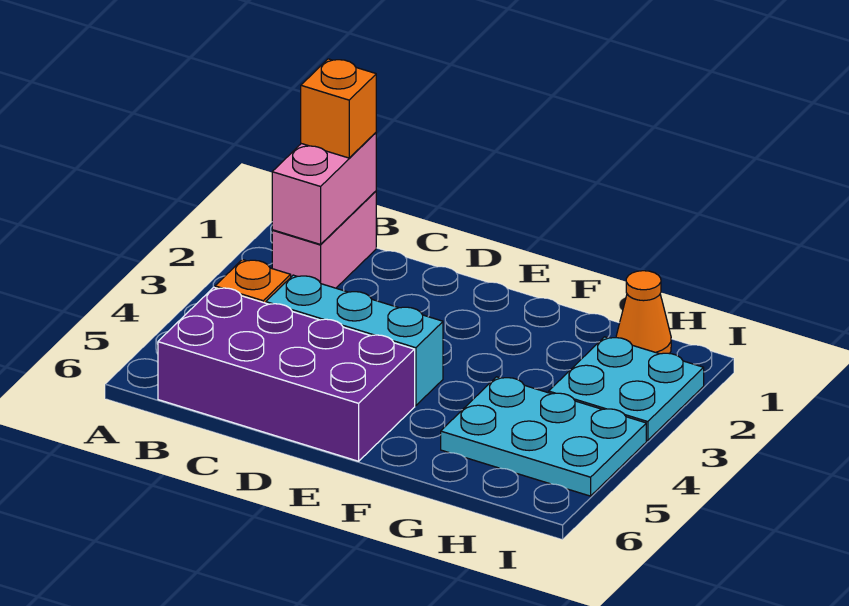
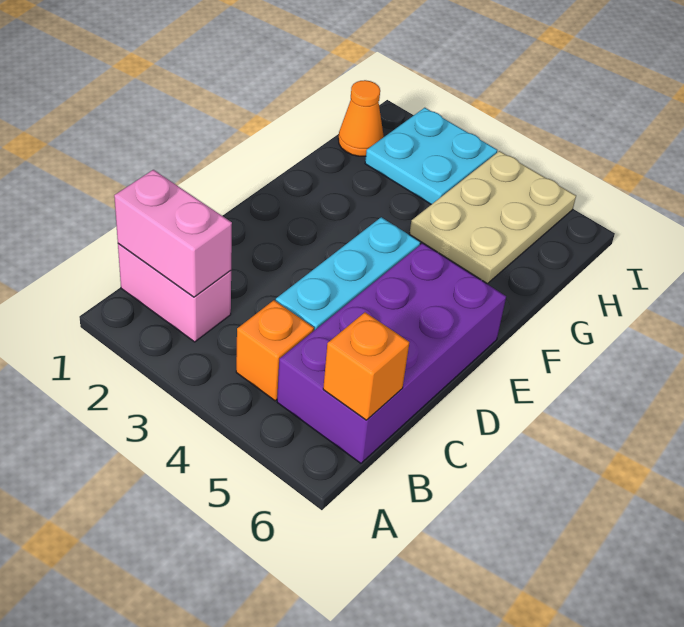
orange 1x1 brick [301,59,376,158] -> orange 1x1 brick moved to [323,312,410,420]
cyan 2x3 plate [441,377,646,496] -> tan 2x3 plate [409,151,576,283]

